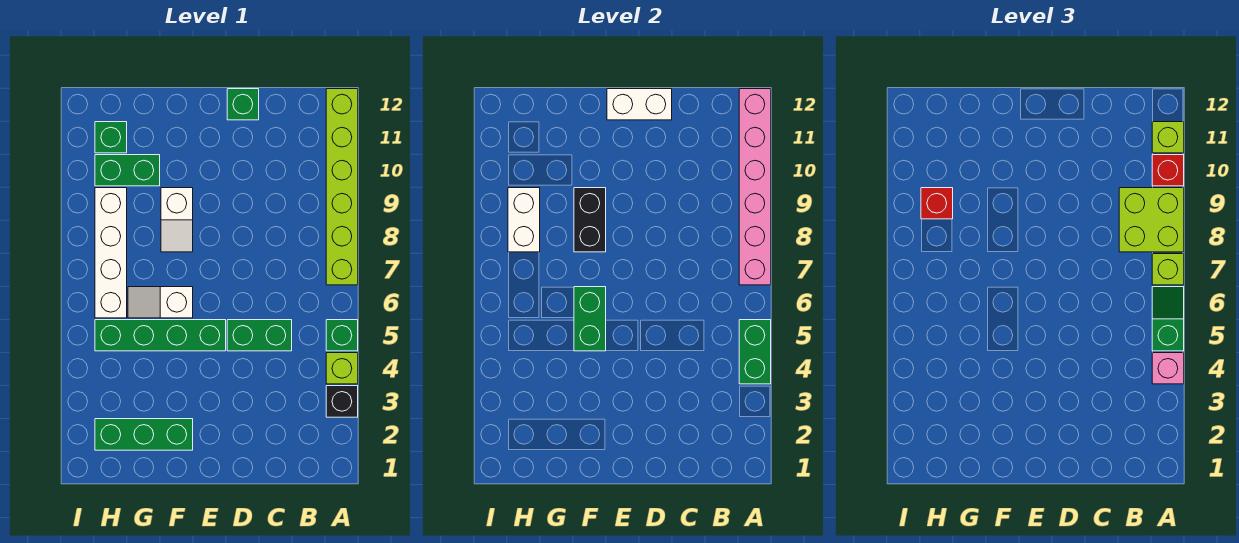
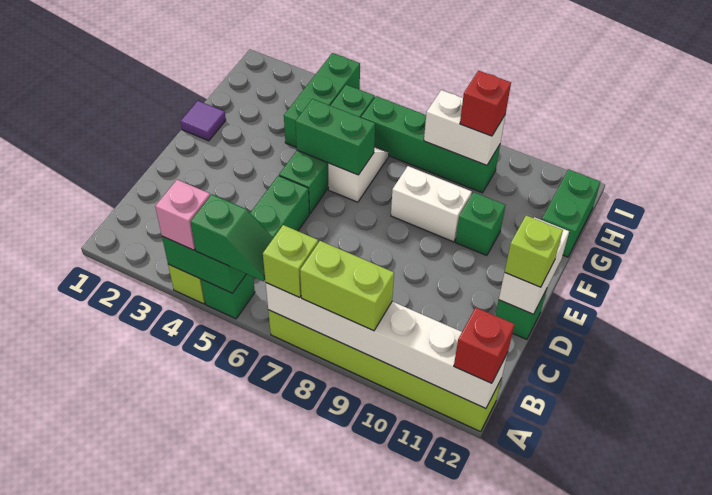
black 1x1 brick [326,386,358,417] -> none
pink 1x6 brick [739,89,771,285] -> white 1x6 brick [266,283,508,409]
lime 2x2 brick [1119,188,1184,252] -> lime 1x2 brick [300,241,394,331]
red 1x1 brick [1152,155,1184,186] -> red 1x1 brick moved to [454,308,515,383]
lime 1x1 brick [1152,122,1184,153] -> lime 1x1 brick moved to [505,215,563,287]
none -> purple 1x1 tile [181,101,226,141]
green 1x3 brick [95,419,193,450] -> green 1x3 brick moved to [284,53,360,148]
white 1x2 slope [161,188,193,252] -> white 1x2 brick [391,166,472,242]
black 1x2 brick [574,188,606,252] -> none
green 1x2 brick [95,155,160,186] -> green 1x2 brick moved to [542,169,600,257]
white 1x4 brick [95,188,127,318] -> green 1x4 brick [361,96,500,193]
green 1x1 brick [95,122,127,153] -> green 1x1 brick moved to [455,192,505,256]

